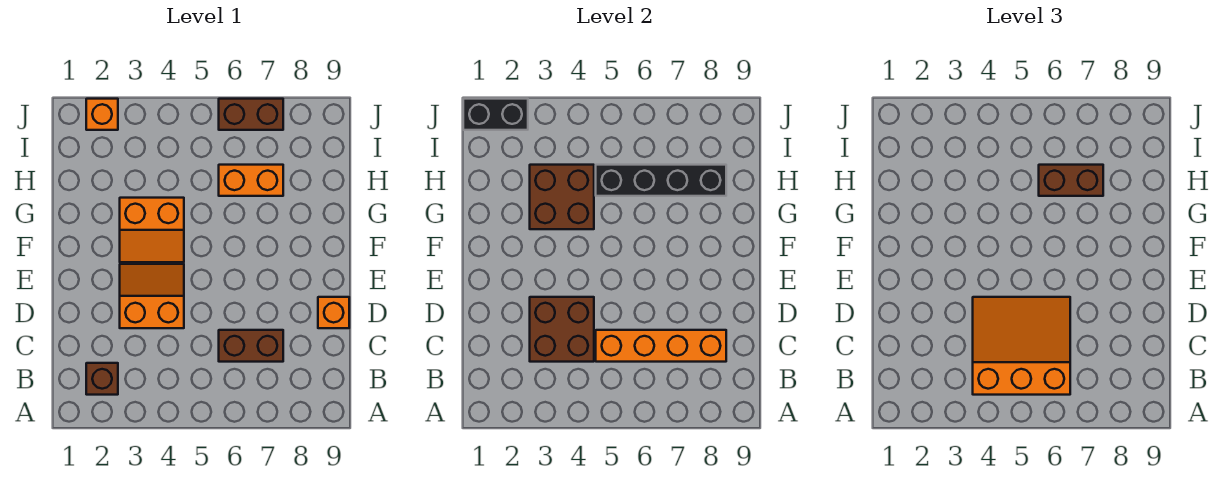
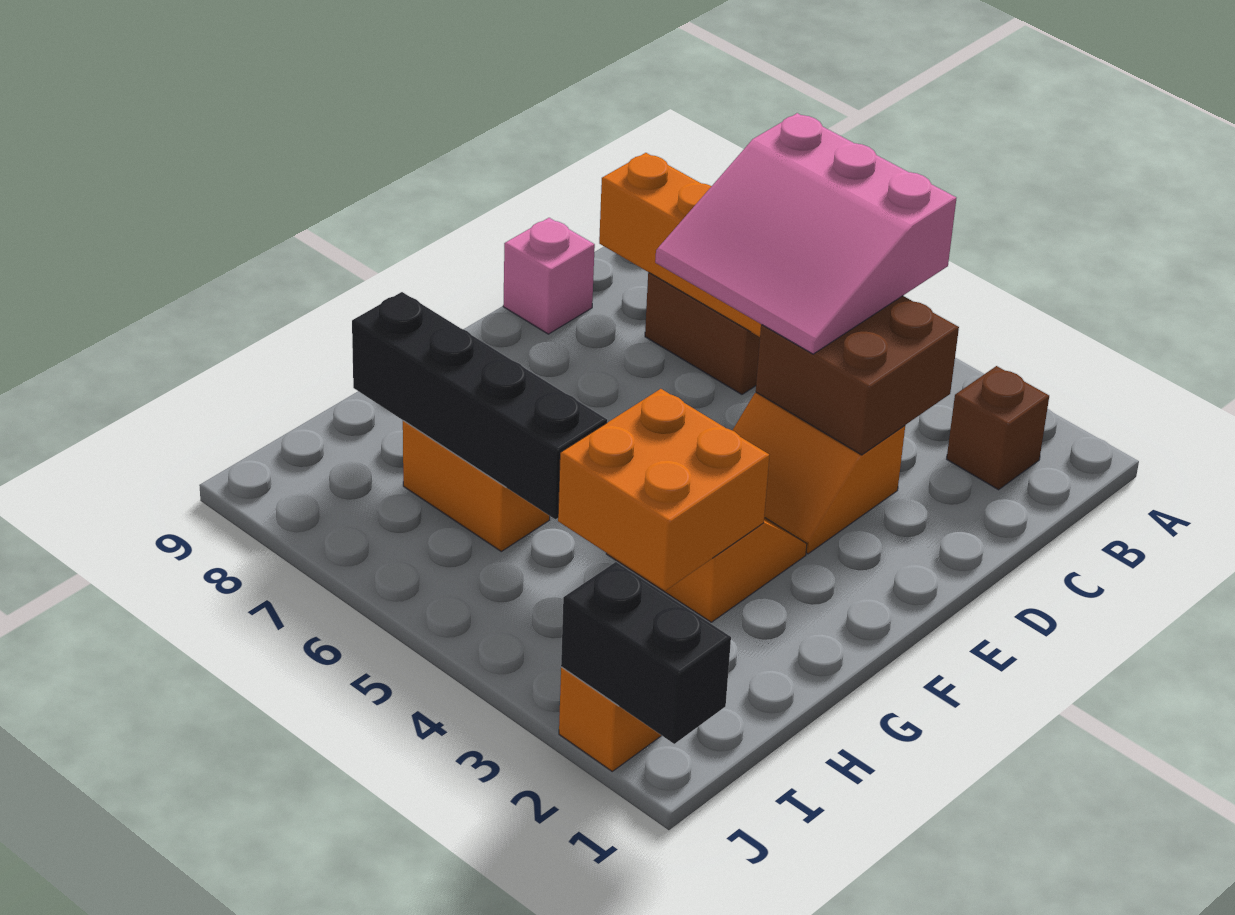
orange 3x3 slope [973,297,1070,395] -> pink 3x3 slope [655,113,956,354]
orange 1x1 brick [318,297,349,328] -> pink 1x1 brick [503,218,595,334]
brown 2x2 brick [530,165,594,229] -> orange 2x2 brick [558,389,769,591]
brown 1x2 brick [1039,165,1103,196] -> none
brown 1x2 brick [219,99,283,130] -> none

